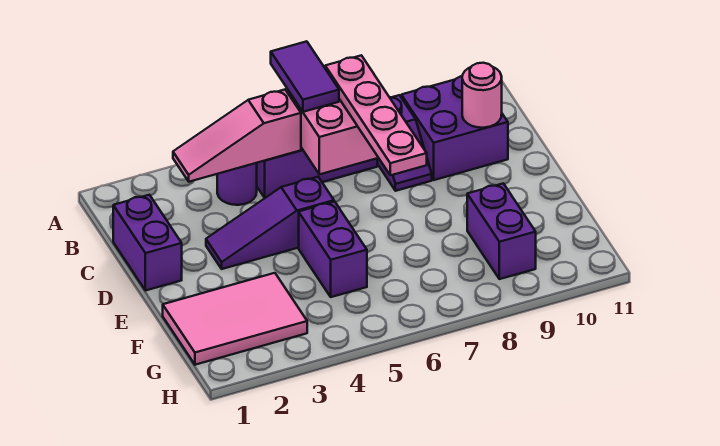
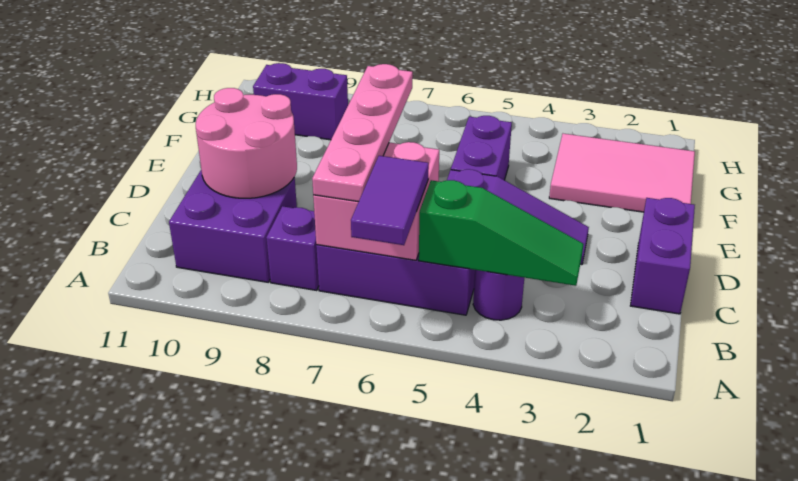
pink 1x3 slope [173,90,301,182] -> green 1x3 slope [419,180,584,286]
pink 1x1 round brick [462,63,502,128] -> pink 2x2 round brick [196,88,297,198]
purple 1x2 brick [467,183,536,279] -> purple 1x2 brick turned to [253,63,348,140]

